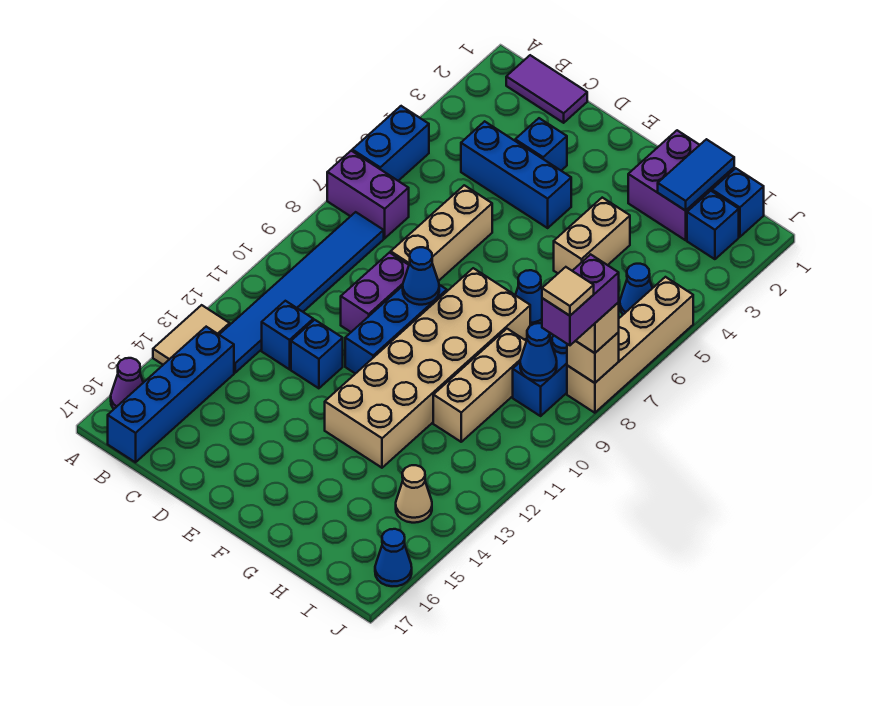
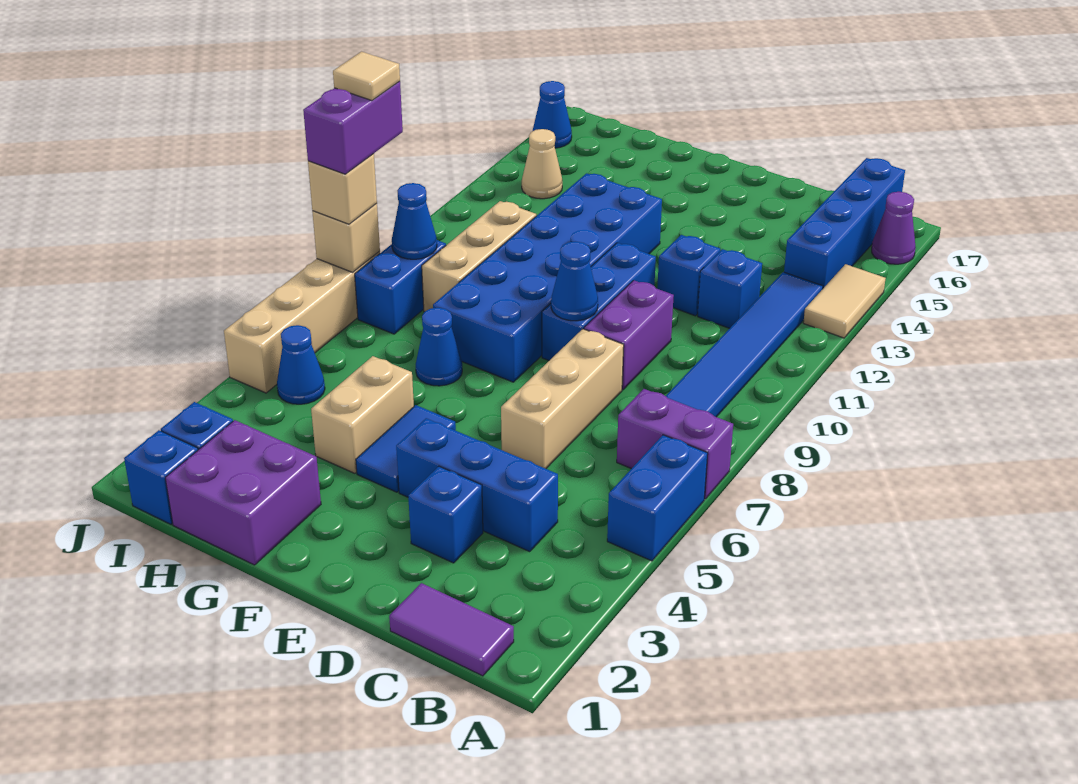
tan 2x6 brick [325,268,530,468] -> blue 2x6 brick [433,173,662,382]
blue 1x2 tile [658,139,734,211] -> blue 1x2 tile moved to [356,405,456,492]

